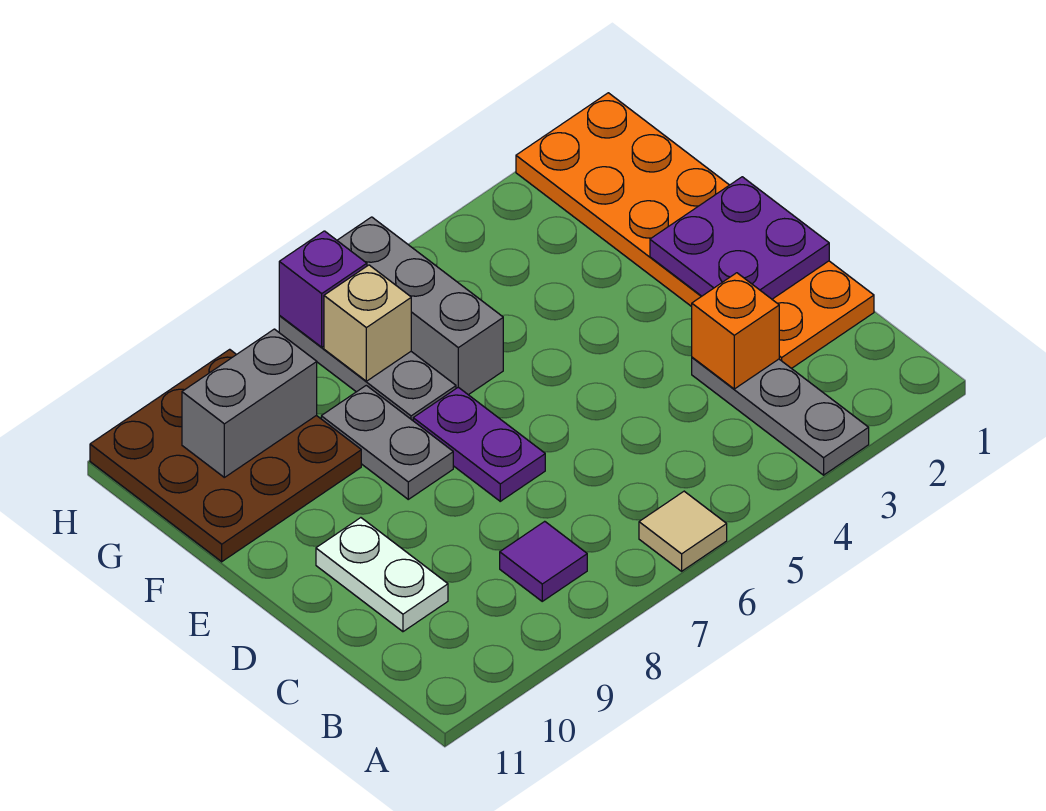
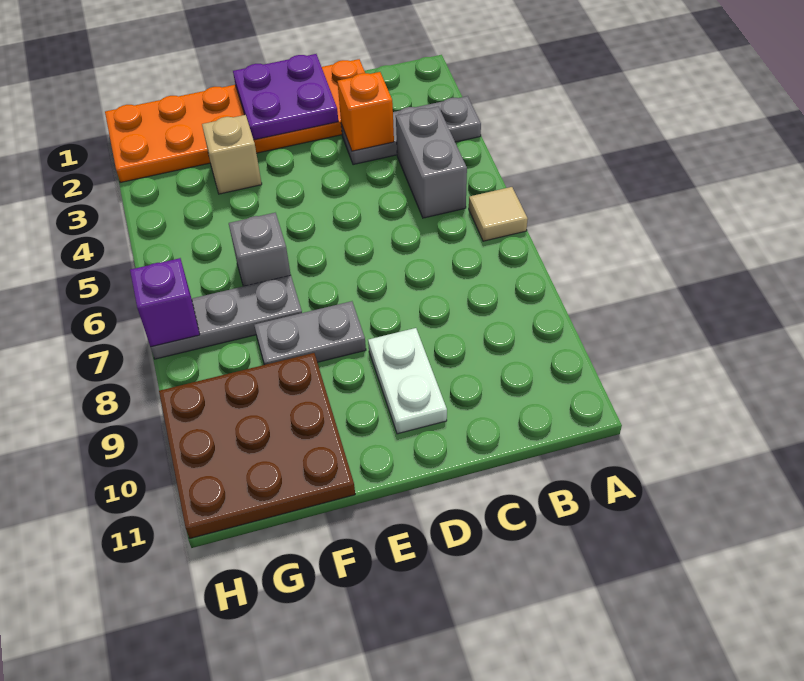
purple 1x1 tile [500,521,587,601] -> none
white 1x2 plate [316,518,448,632] -> white 1x2 plate turned to [368,328,447,434]
purple 1x2 plate [413,387,545,501] -> none
grey 1x3 brick [337,217,503,395] -> grey 1x1 brick [229,213,291,286]
tan 1x1 brick [324,265,411,381] -> tan 1x1 brick moved to [202,115,262,194]
grey 1x2 brick [182,329,317,477] -> grey 1x2 brick moved to [396,107,467,218]

